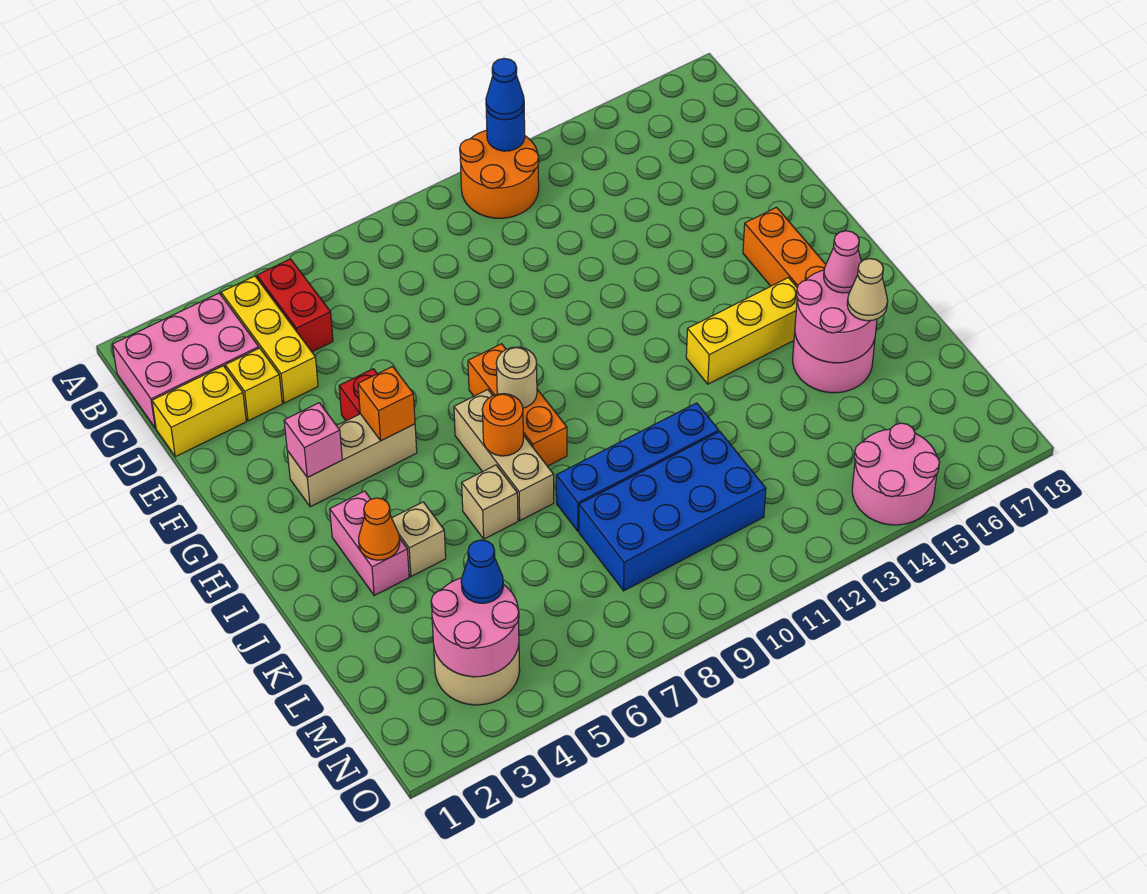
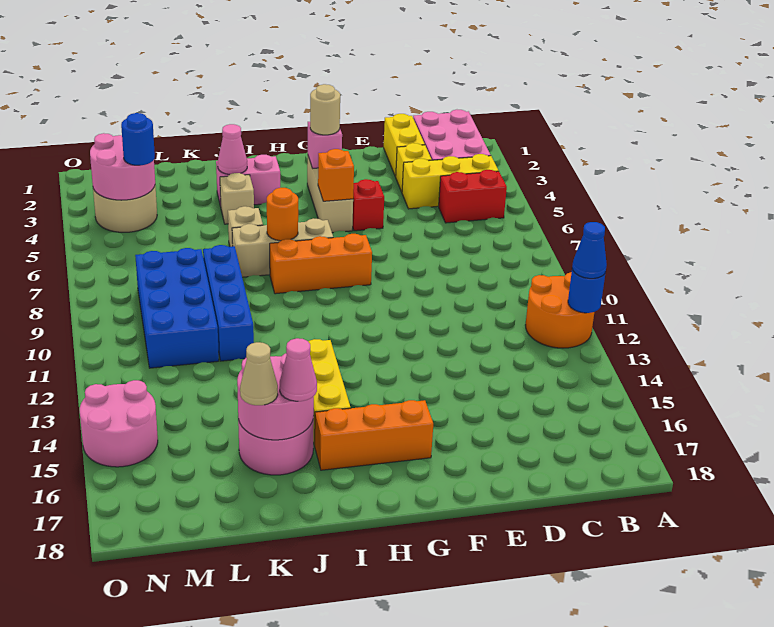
tan 1x1 round brick [496,347,537,408] -> tan 1x1 round brick moved to [310,84,340,135]
orange 1x1 cone [359,498,400,560] -> pink 1x1 cone [218,124,247,175]
blue 1x1 cone [461,540,503,603] -> blue 1x1 round brick [121,113,155,165]

